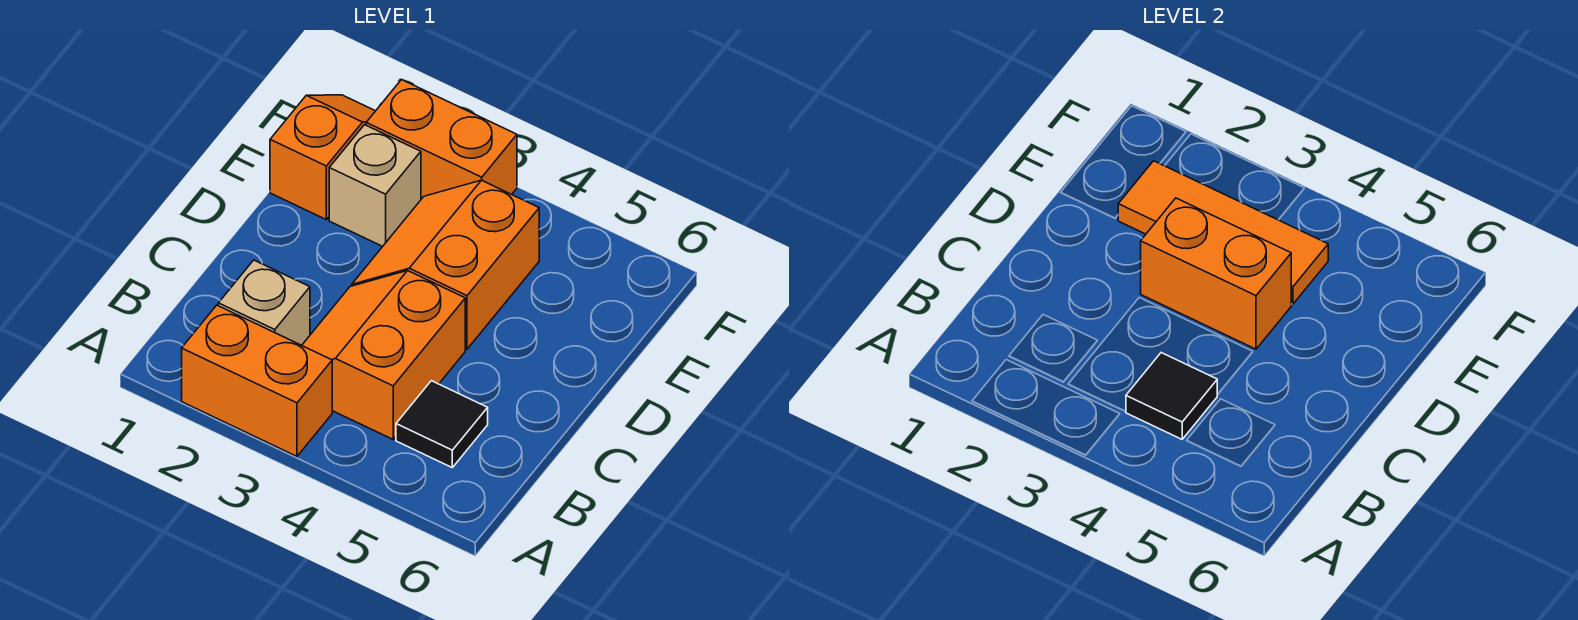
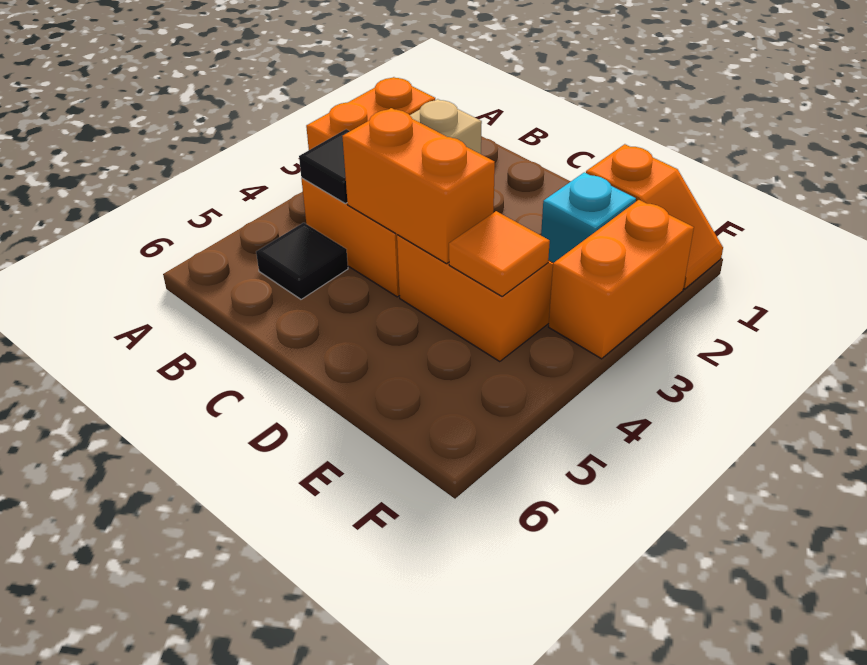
orange 1x2 brick [1141,198,1291,349] -> orange 1x2 brick turned to [342,108,495,264]
tan 1x1 brick [329,125,421,246] -> cyan 1x1 brick [541,172,636,263]
orange 1x3 tile [1118,161,1328,304] -> orange 1x1 tile [449,211,550,297]

